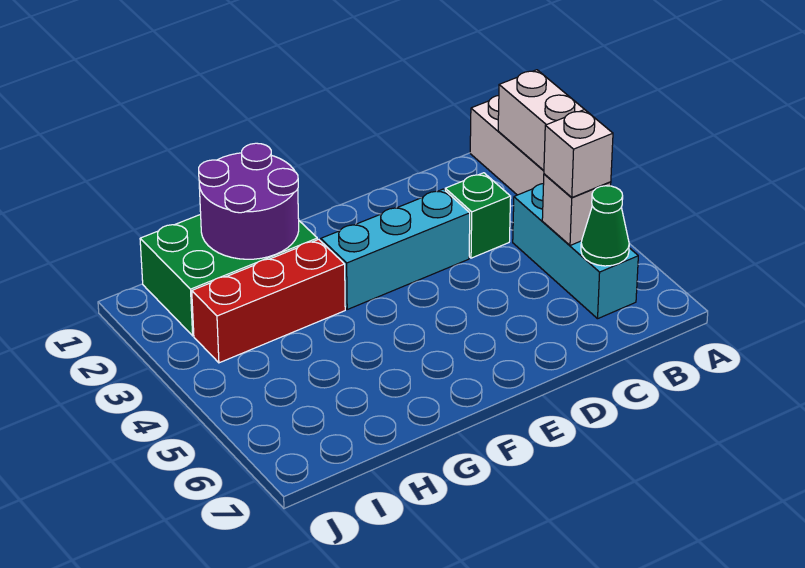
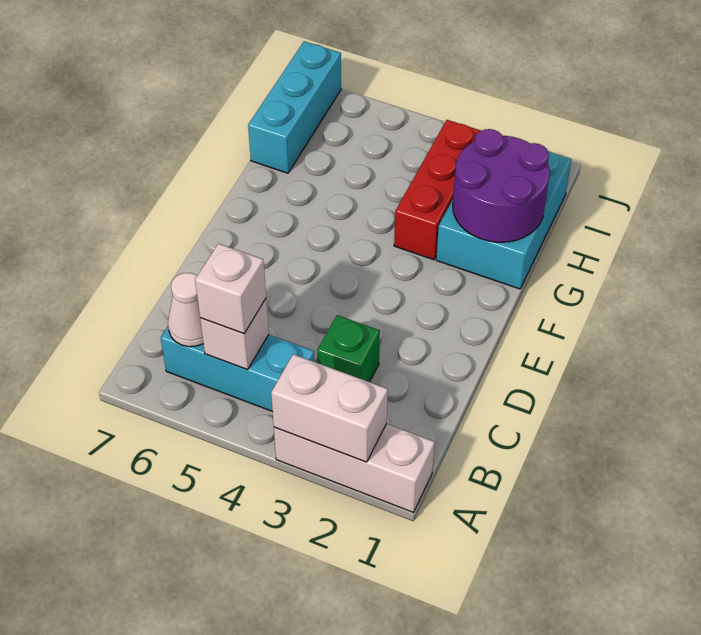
green 1x1 cone [581,186,629,266] -> white 1x1 cone [168,273,203,347]
cyan 1x3 brick [321,189,470,309] -> cyan 1x3 brick moved to [248,41,341,173]
green 2x3 brick [140,214,317,336] -> cyan 2x3 brick [436,151,571,289]

